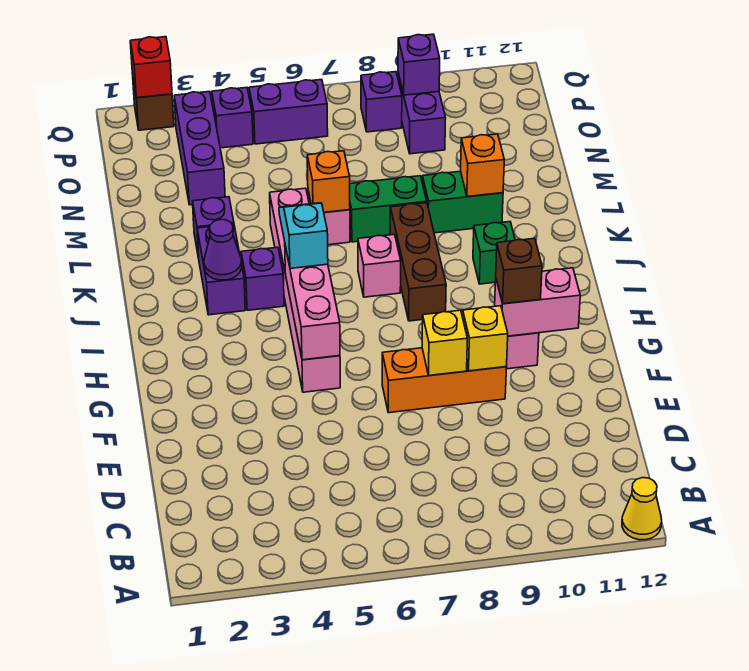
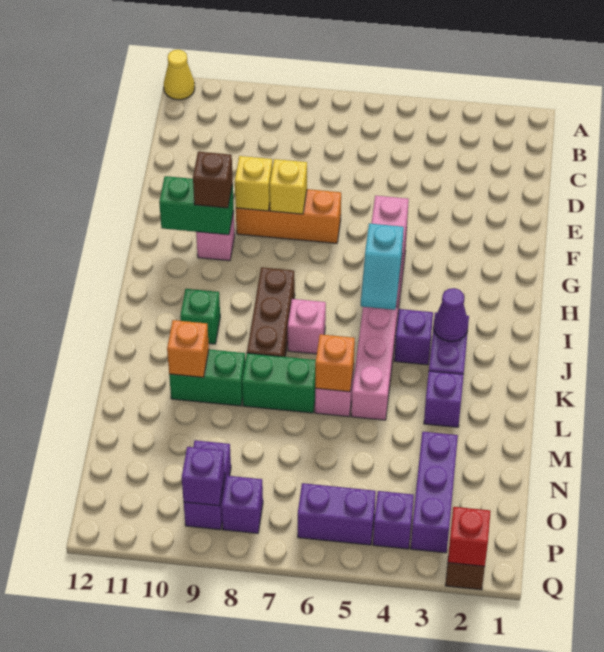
pink 1x2 brick [495,268,580,336] -> green 1x2 brick [159,176,234,235]

